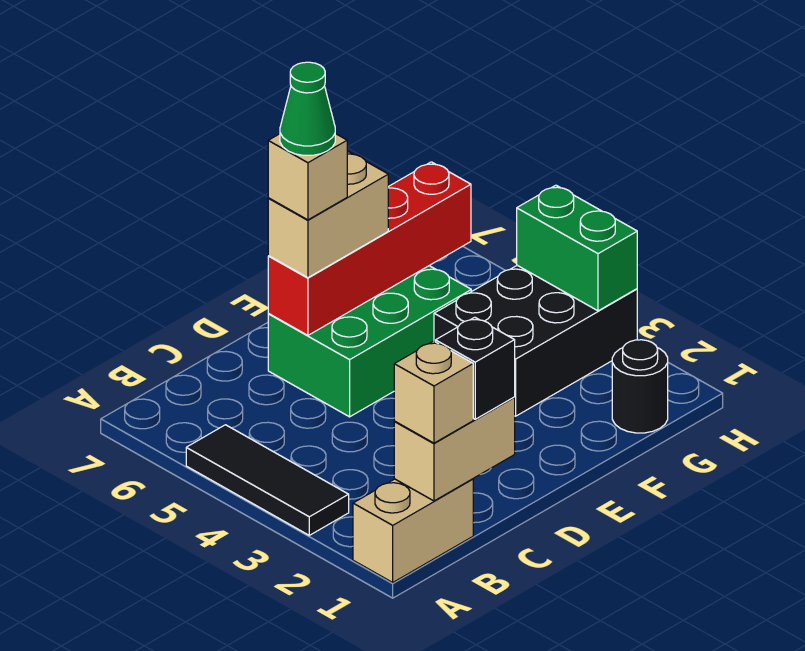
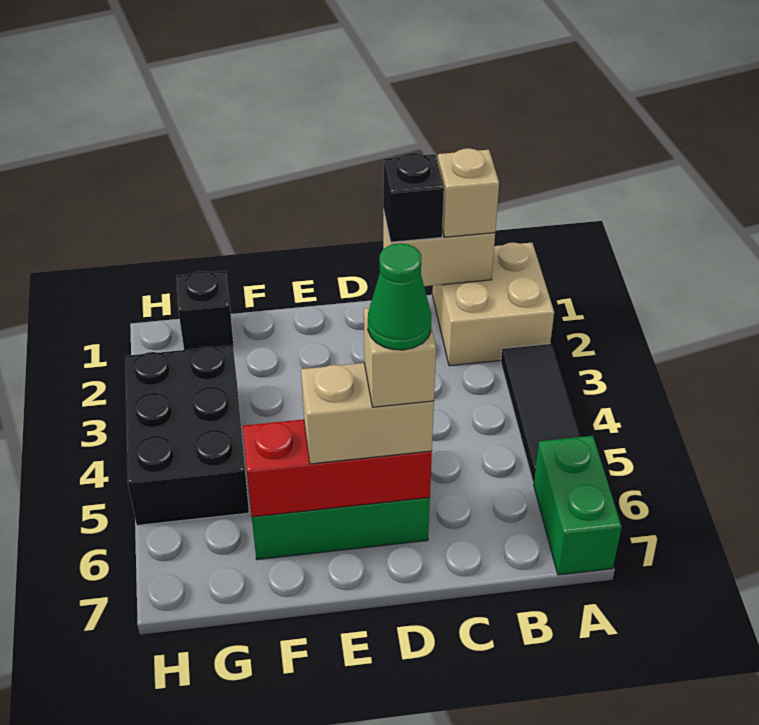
tan 1x2 brick [353,479,473,582] -> tan 2x2 brick [433,242,554,366]
red 1x4 brick [268,162,471,335] -> red 1x3 brick [243,419,432,517]
black 2x3 brick [434,265,637,416] -> black 2x3 brick turned to [125,345,249,525]
black 1x1 round brick [612,340,668,433] -> black 1x1 brick [176,271,234,350]
green 1x2 brick [517,185,637,311] -> green 1x2 brick moved to [534,436,622,575]

